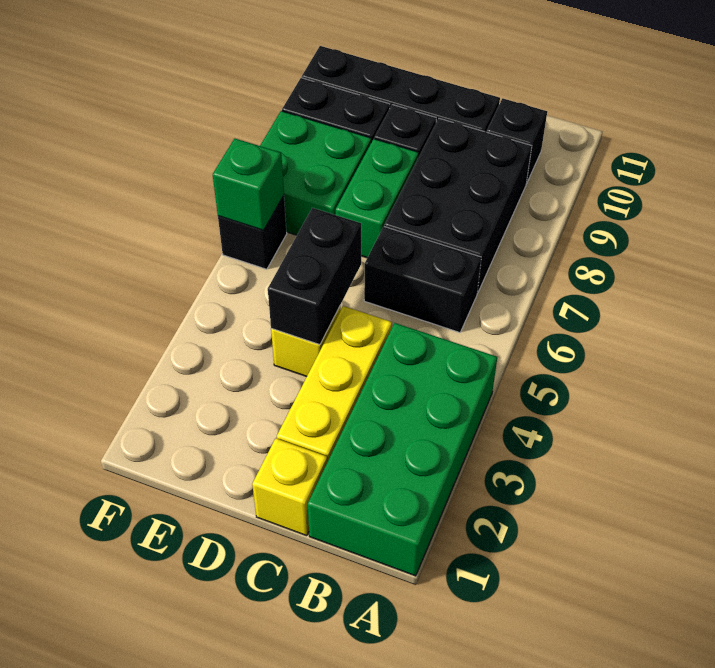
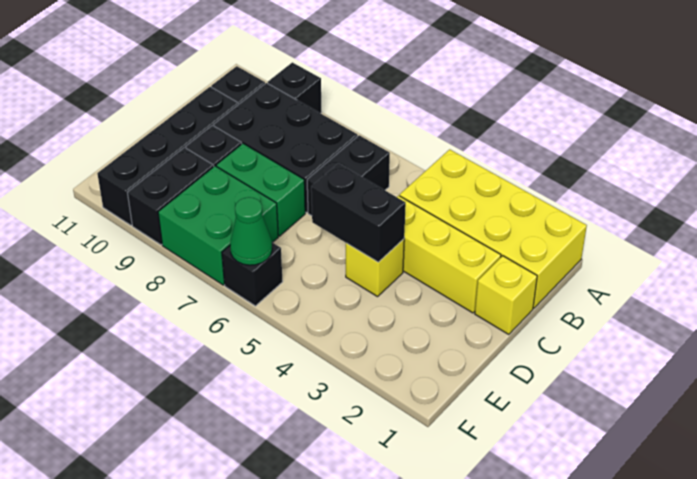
green 2x4 brick [308,323,497,576] -> yellow 2x4 brick [400,149,587,308]
none -> black 1x1 brick [268,62,322,113]
green 1x1 brick [213,139,284,230] -> green 1x1 cone [230,197,272,265]

